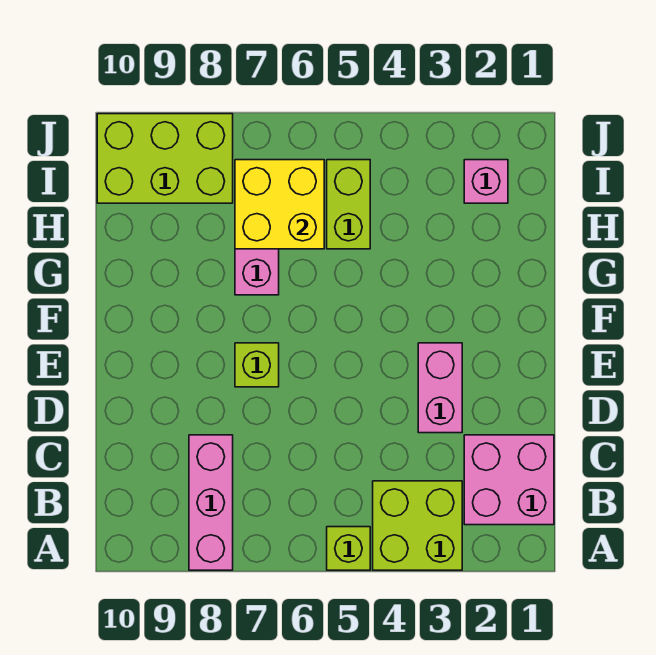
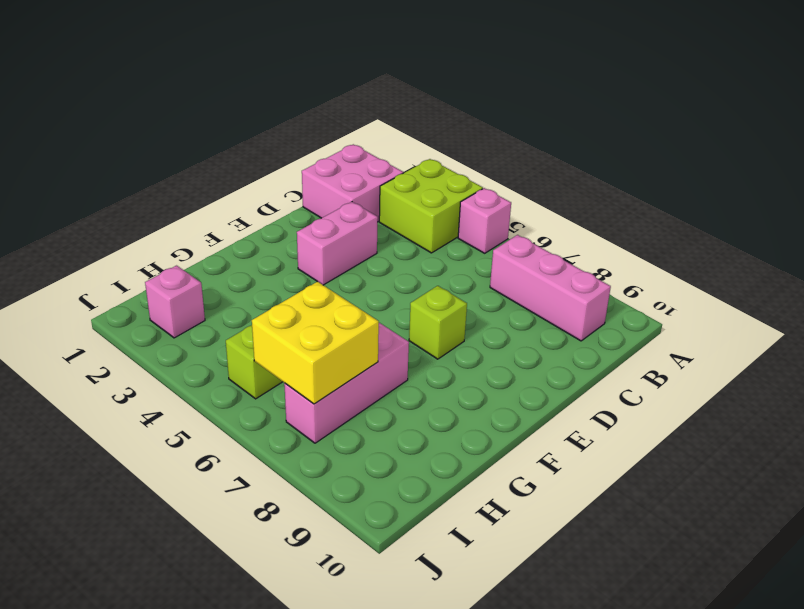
lime 1x1 brick [327,527,370,570] -> pink 1x1 brick [458,188,511,253]
pink 1x3 brick [189,435,233,570] -> pink 1x3 brick turned to [490,235,611,341]
lime 2x3 brick [97,114,233,203] -> none

